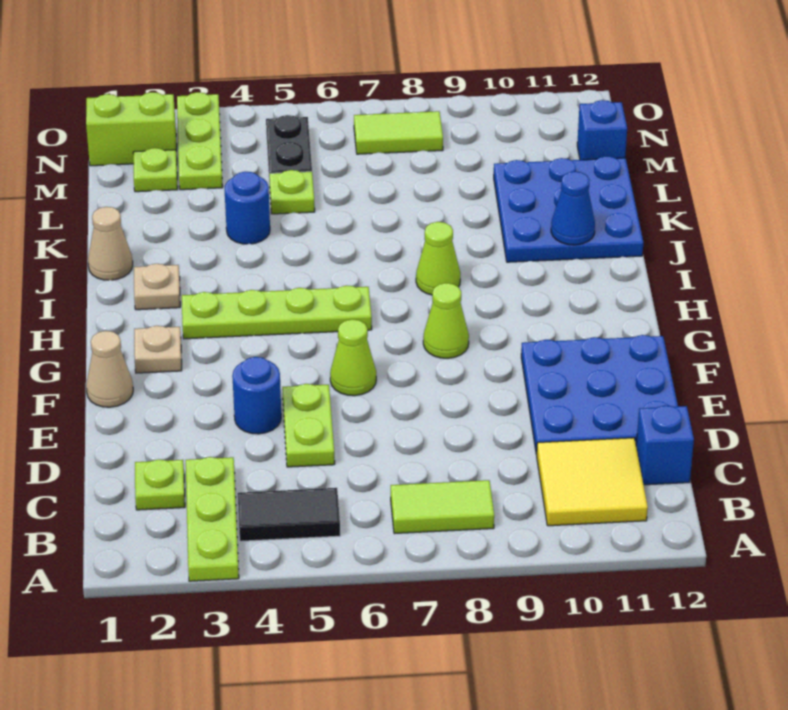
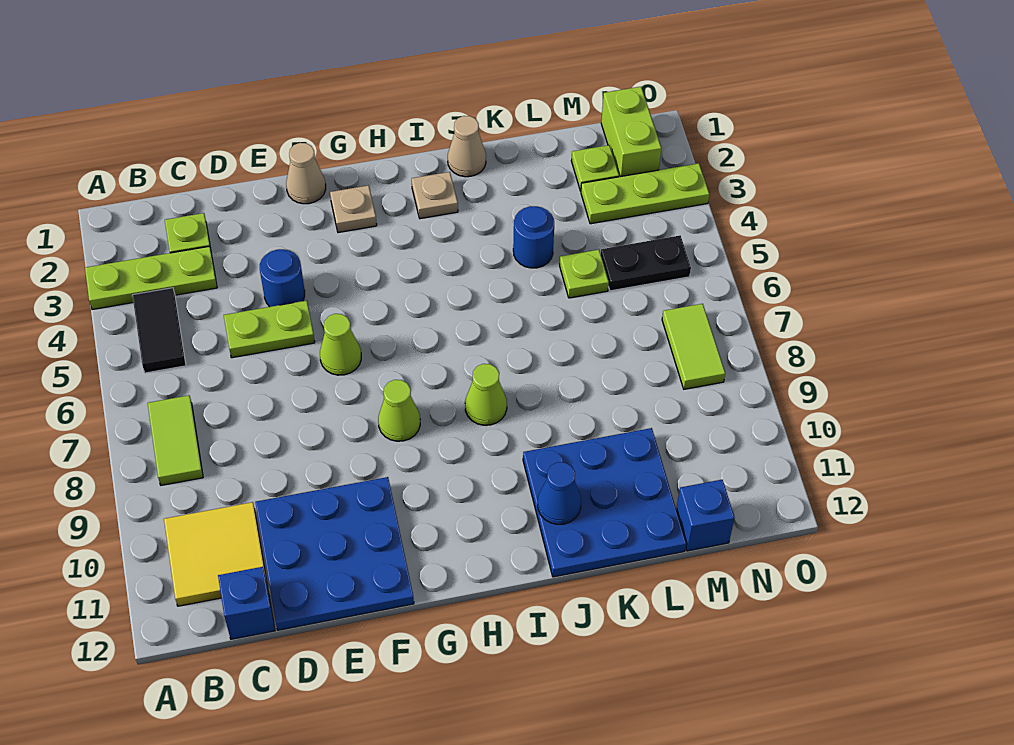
lime 1x4 plate [182,285,372,339] -> none

